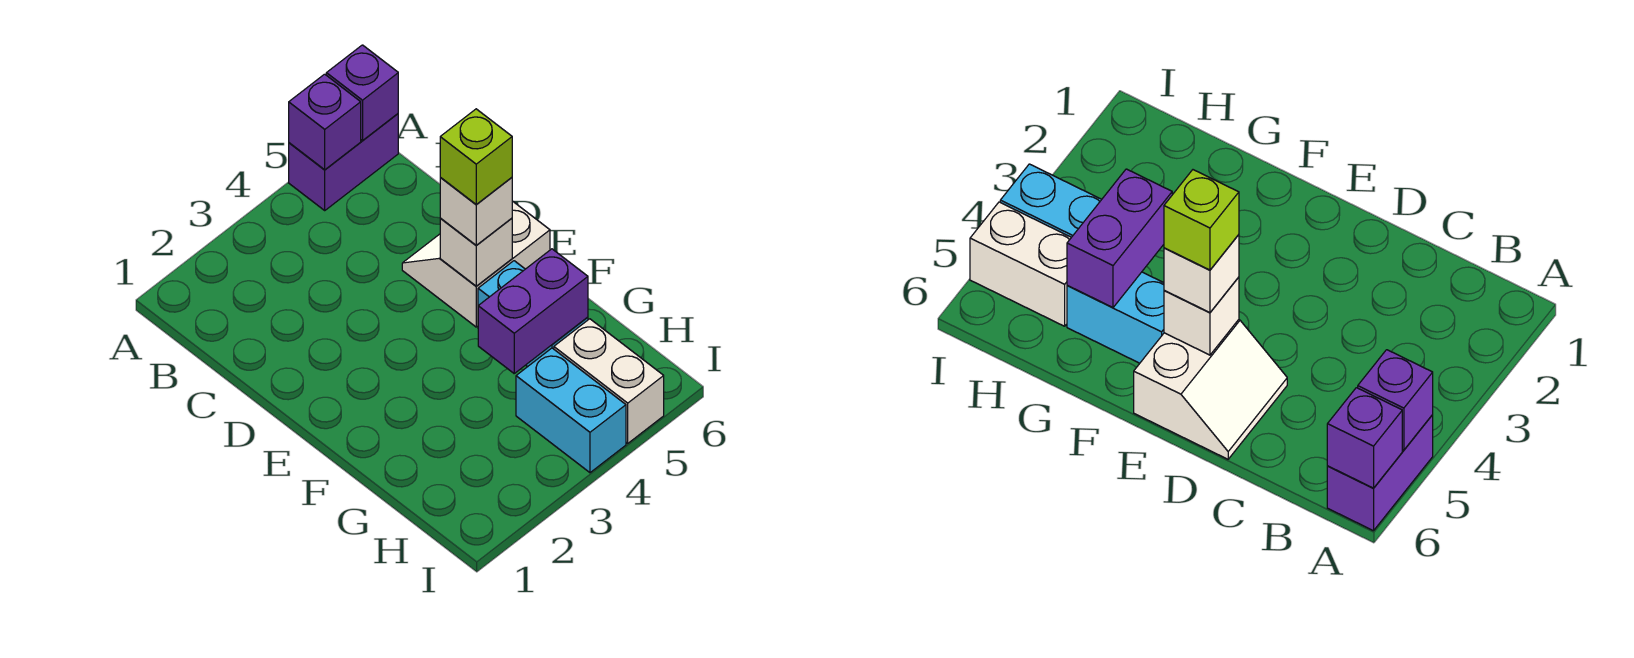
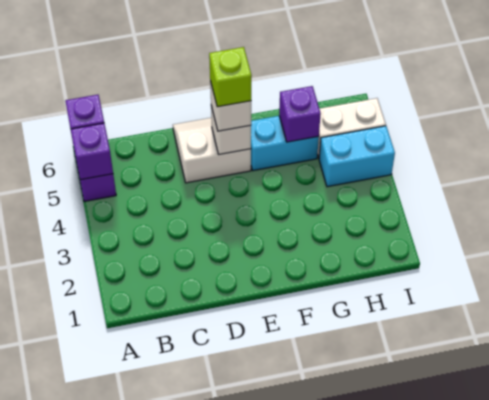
white 2x2 slope [402,202,550,327] -> white 2x2 slope turned to [173,118,251,183]
purple 1x2 brick [478,249,588,373] -> purple 1x1 brick [279,86,321,142]

